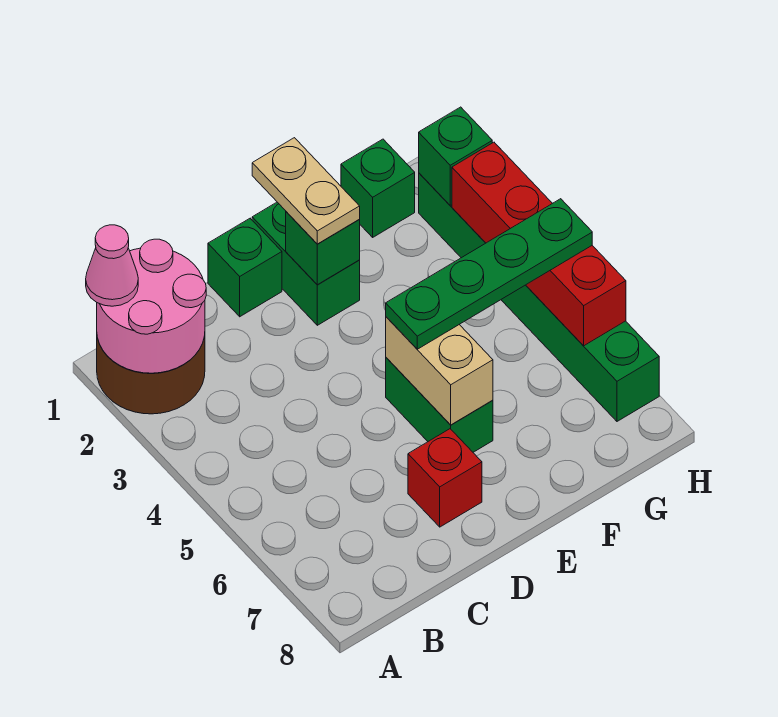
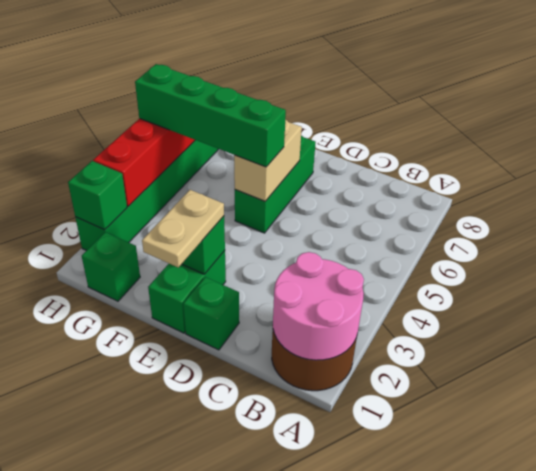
pink 1x1 cone [86,225,138,306] -> none
red 1x1 brick [408,429,482,527] -> none
green 1x2 brick [386,358,493,452] -> green 1x3 brick [235,136,316,233]
green 1x4 plate [386,199,592,349] -> green 1x4 brick [135,64,286,167]

